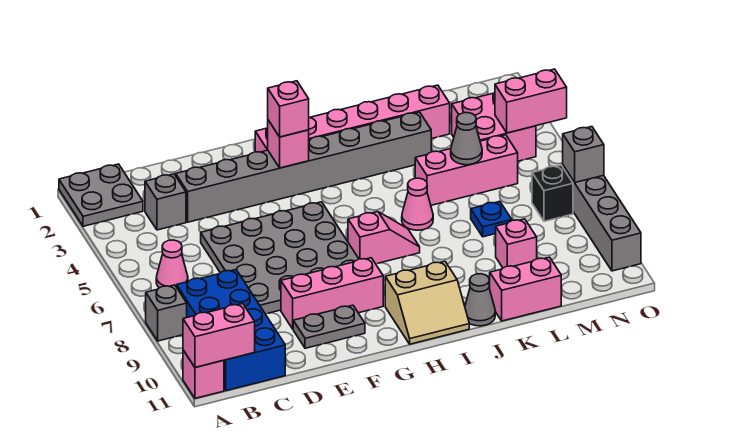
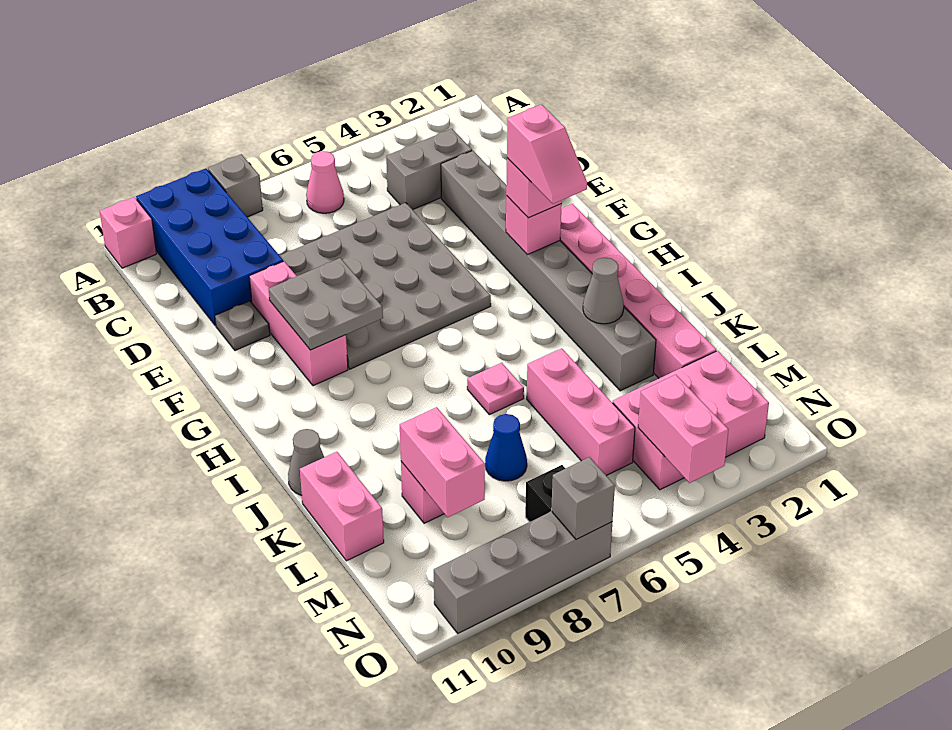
grey 2x2 plate [59,164,143,226] -> grey 2x2 plate moved to [269,258,383,350]
pink 1x2 brick [183,304,255,367] -> pink 1x2 brick moved to [400,407,485,517]
blue 2x4 brick [176,270,285,391] -> blue 2x4 brick turned to [136,168,283,326]
grey 1x1 brick [145,174,186,230] -> grey 1x2 brick [386,129,472,210]
grey 1x2 plate [293,305,365,348] -> grey 1x1 plate [215,301,270,351]
pink 1x2 slope [348,212,420,264] -> pink 1x2 slope moved to [507,104,587,204]
tan 2x2 slope [385,261,469,344] -> none
pink 1x1 cone [402,178,433,230] -> pink 1x1 plate [467,363,524,415]
grey 1x1 cone [451,113,482,165] -> grey 1x1 cone moved to [583,257,624,324]
blue 1x1 plate [471,201,512,237] -> blue 1x1 cone [485,414,527,481]
pink 2x2 brick [452,93,536,161] -> pink 2x3 brick [613,351,769,490]

